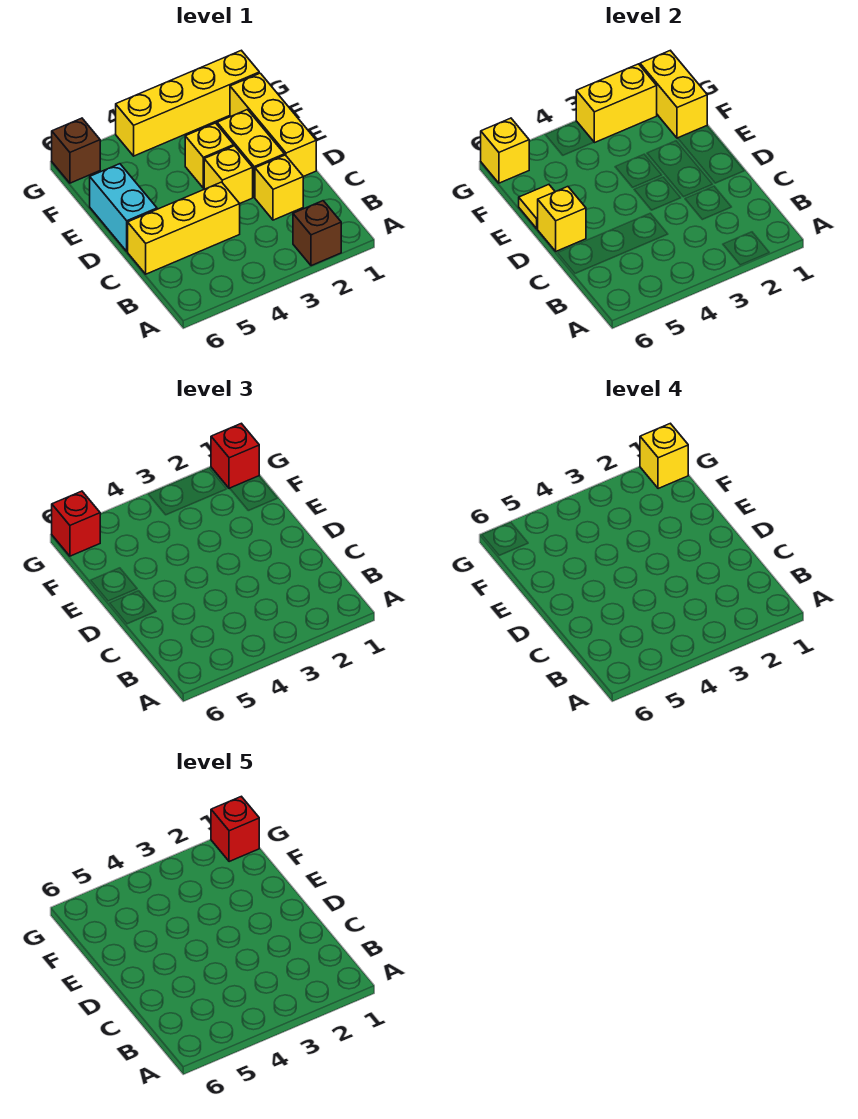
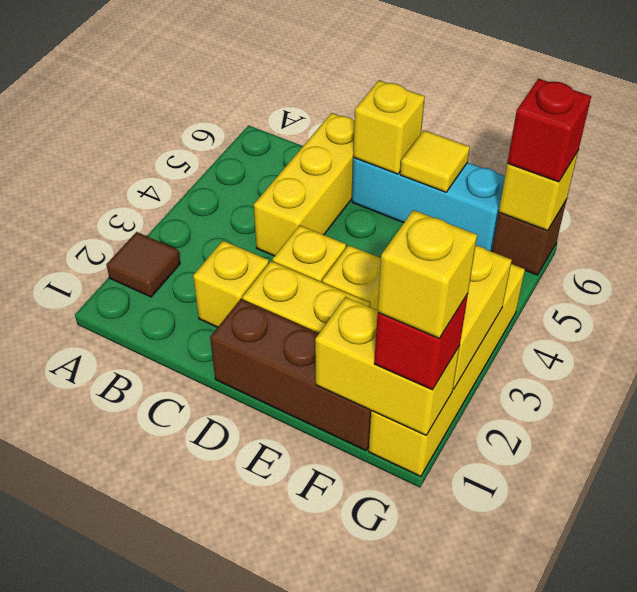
brown 1x1 brick [293,201,341,266] -> brown 1x1 tile [106,232,180,297]
yellow 1x3 brick [230,73,316,177] -> brown 1x3 brick [210,299,371,451]
cyan 1x2 brick [90,164,157,251] -> cyan 1x3 brick [352,158,505,251]
red 1x1 brick [211,796,259,862] -> none

